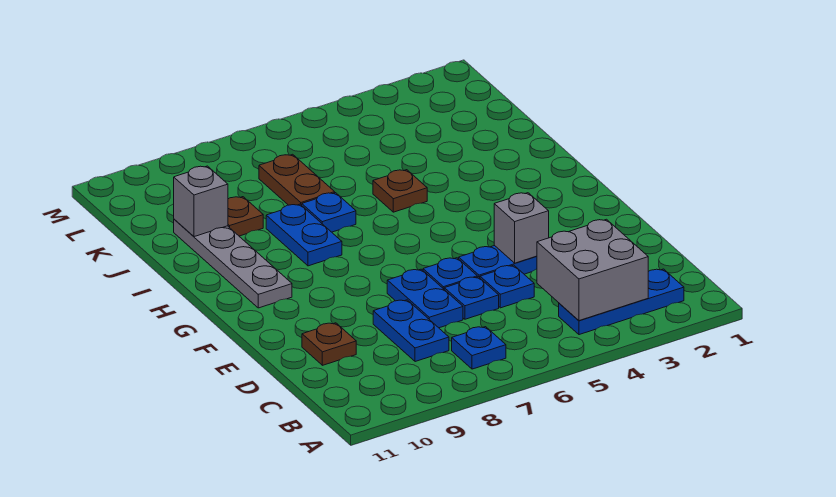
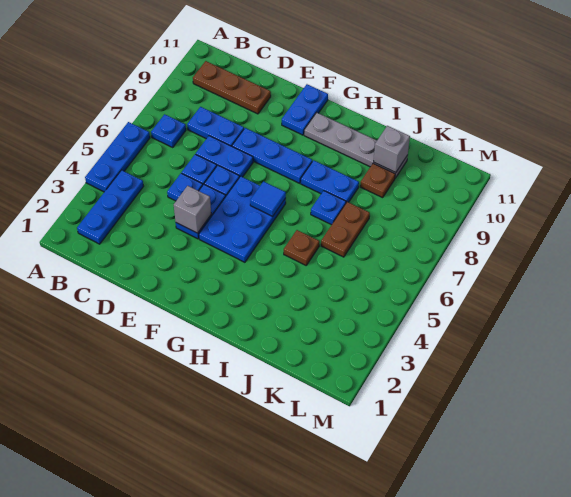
none -> blue 1x3 plate [85,122,150,192]
grey 2x2 brick [537,219,648,321] -> none
brown 1x1 plate [302,323,356,365] -> brown 1x3 plate [193,61,271,114]
none -> blue 1x3 plate [232,128,312,183]
none -> blue 2x3 plate [199,176,286,262]
none -> blue 1x2 plate [282,84,328,135]
none -> blue 1x1 tile [250,182,286,216]
brown 1x2 plate [259,154,335,205] -> brown 1x2 plate turned to [321,202,370,257]

